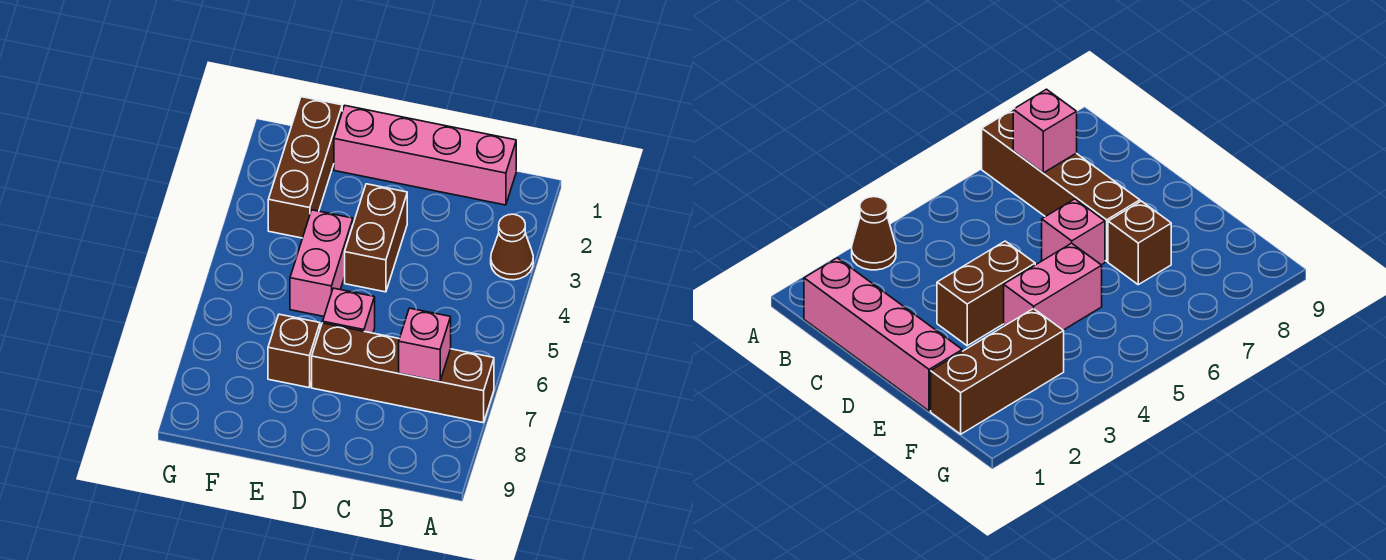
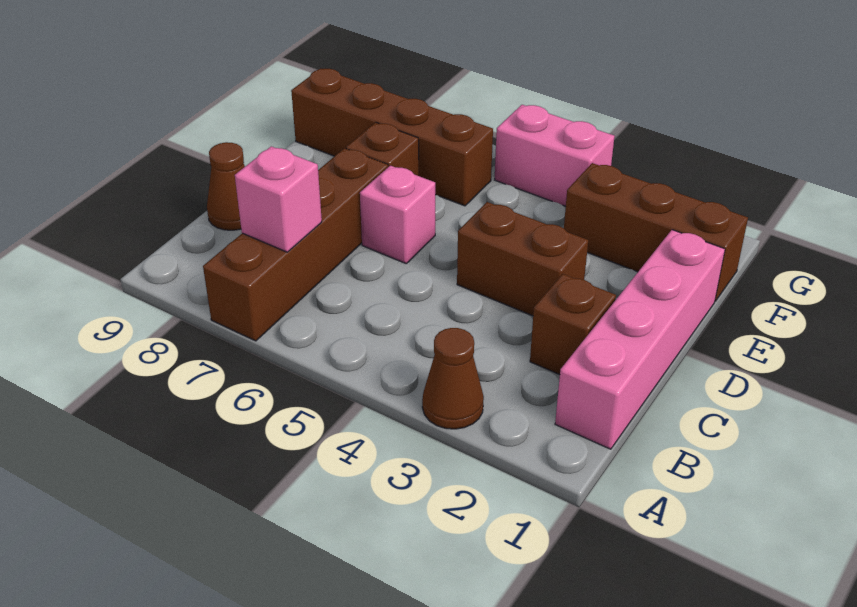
none -> brown 1x1 brick [530,274,616,375]
none -> brown 1x1 cone [207,142,245,230]
pink 1x2 brick [290,210,353,316] -> pink 1x2 brick moved to [495,105,615,206]
none -> brown 1x4 brick [291,68,493,206]

